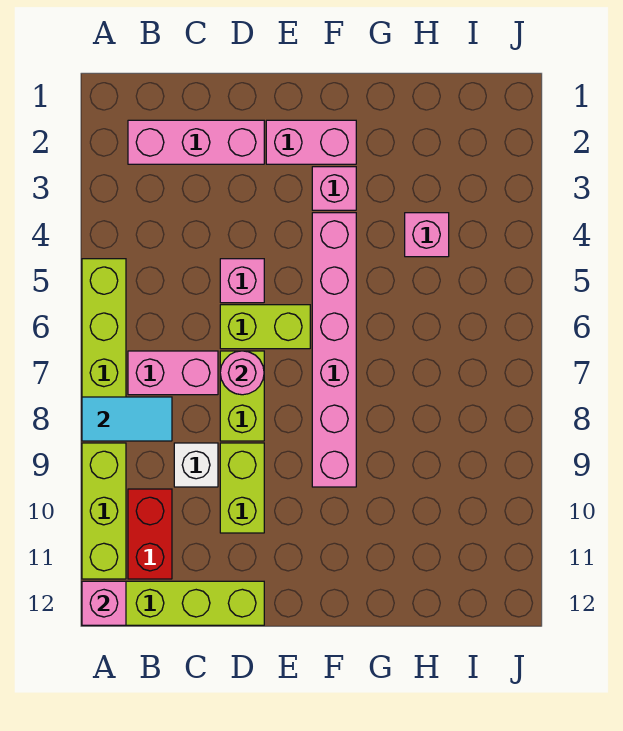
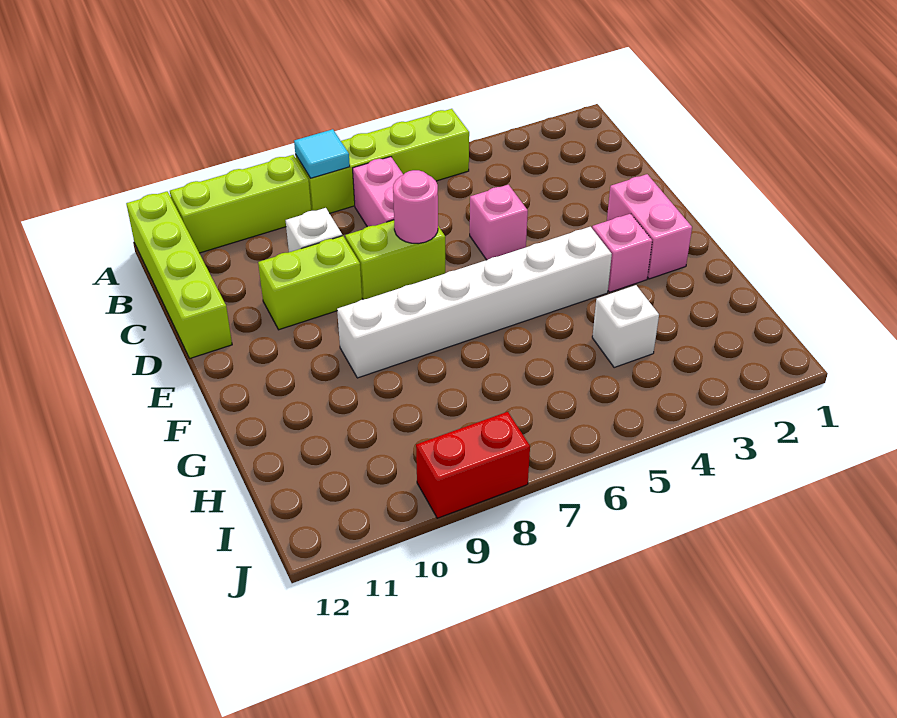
cyan 1x2 tile [82,397,172,441] -> cyan 1x1 tile [294,129,350,178]
pink 1x1 brick [82,581,126,625] -> none
pink 1x3 brick [128,120,264,164] -> none
red 1x2 brick [128,489,172,579] -> red 1x2 brick moved to [416,412,530,518]
lime 1x2 brick [220,305,310,349] -> none
pink 1x6 brick [312,213,356,487] -> white 1x6 brick [337,227,612,378]
pink 1x1 brick [405,213,449,257] -> white 1x1 brick [592,285,659,368]

